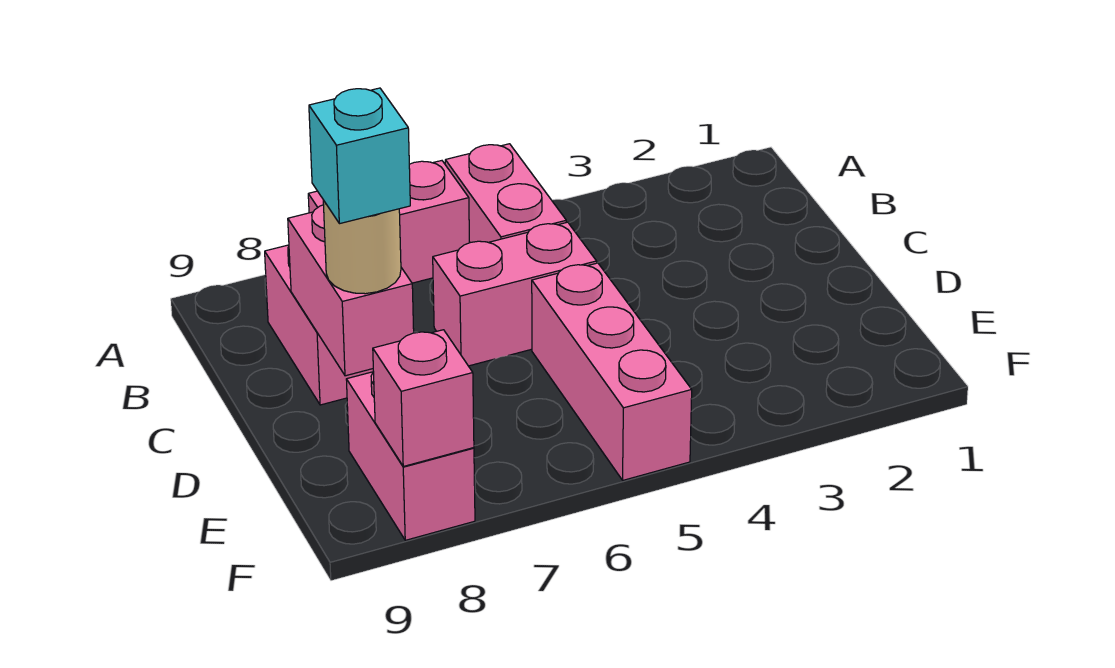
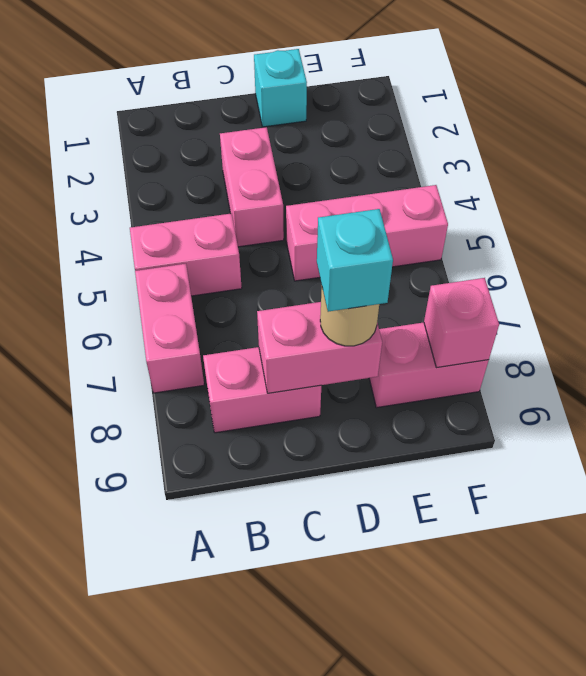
pink 1x2 brick [433,222,597,366] -> pink 1x2 brick moved to [220,127,284,247]
none -> cyan 1x1 brick [254,49,307,127]

